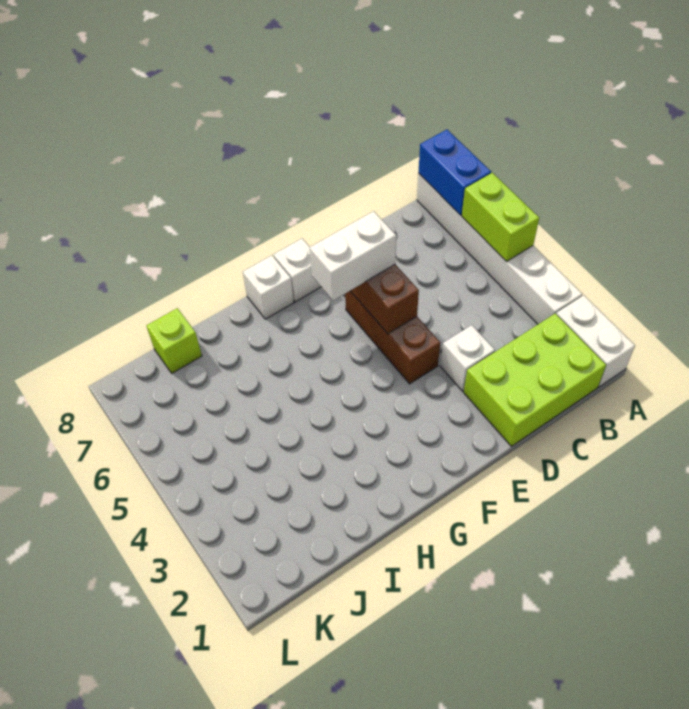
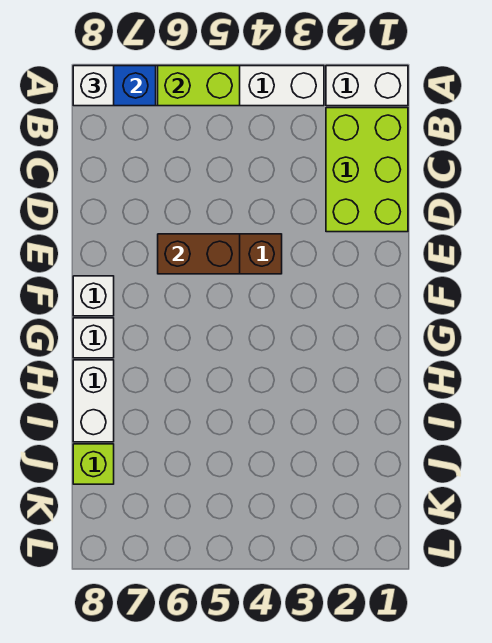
white 1x1 brick [440,325,495,391] -> white 1x1 brick moved to [73,66,114,106]
white 1x2 brick [310,211,396,300] -> white 1x2 brick moved to [73,360,114,442]

